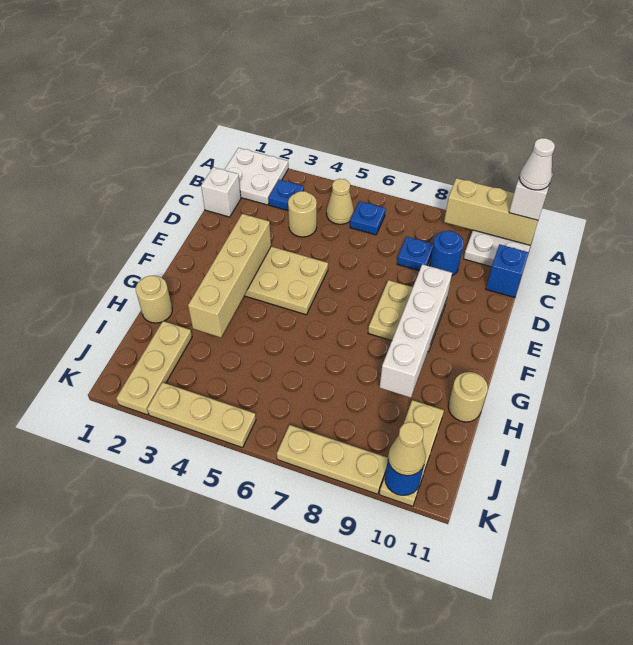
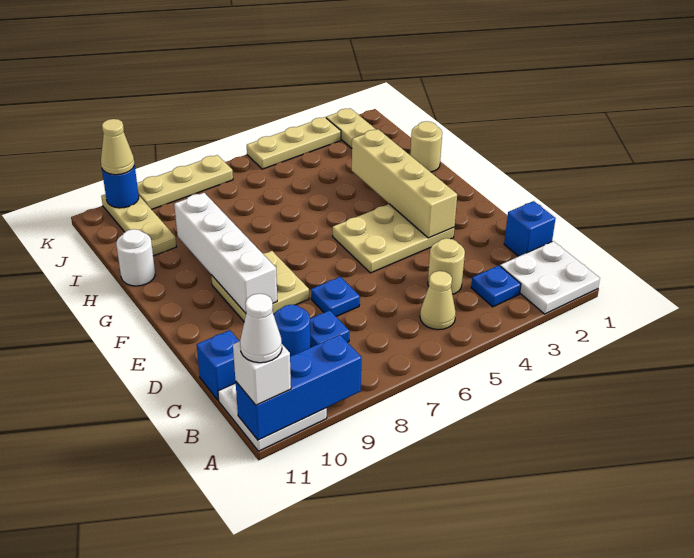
tan 1x3 brick [444,178,538,245] -> blue 1x3 brick [236,335,361,440]
blue 1x1 plate [350,201,386,235] -> blue 1x1 plate moved to [311,277,360,317]
white 1x1 brick [201,167,241,217] -> blue 1x1 brick [504,201,556,256]
tan 1x1 round brick [448,372,488,422] -> white 1x1 round brick [116,229,155,286]

